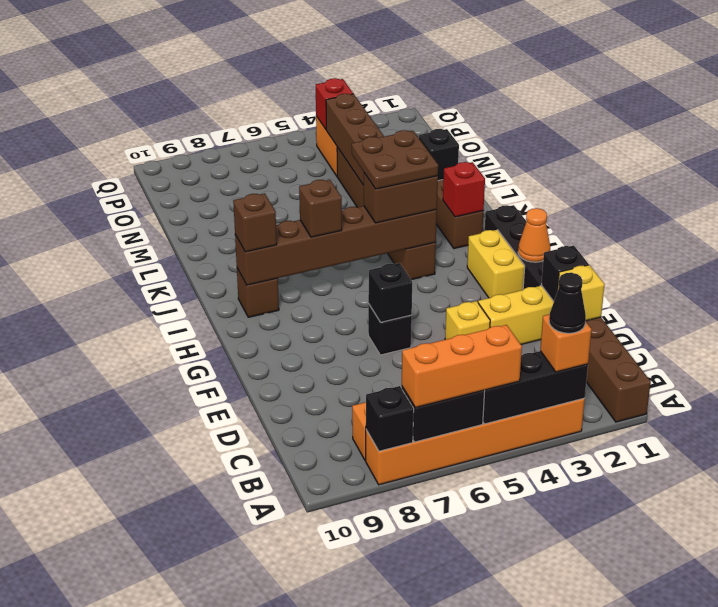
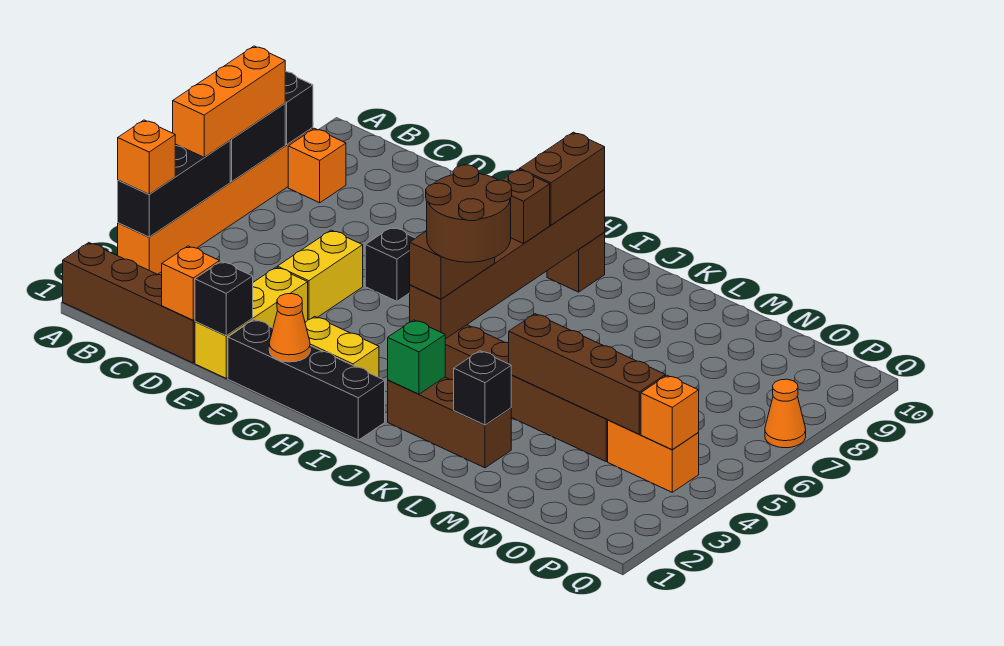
black 1x1 cone [549,273,586,333] -> none
yellow 1x1 brick [558,265,605,321] -> orange 1x1 brick [162,246,219,320]
yellow 1x1 brick [445,301,490,340] -> yellow 1x2 brick [277,230,363,320]
black 1x1 brick [368,263,412,322] -> none
brown 2x2 plate [352,130,438,189] -> brown 2x2 round brick [426,165,512,262]
brown 1x1 brick [233,193,277,252] -> brown 1x2 brick [520,132,605,225]
red 1x1 brick [443,162,485,217] -> green 1x1 brick [388,320,445,394]
red 1x1 brick [316,78,353,129] -> orange 1x1 brick [641,375,699,449]
none -> orange 1x1 cone [765,379,806,448]

